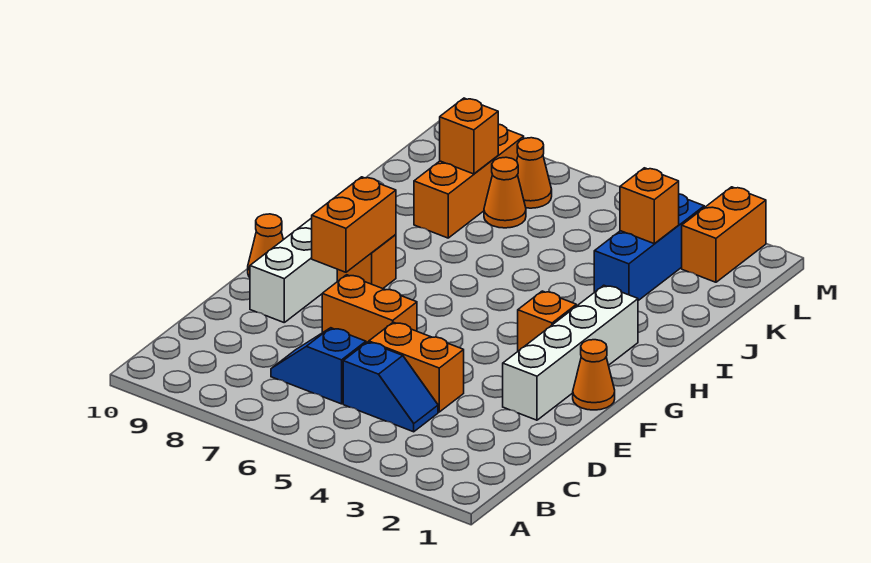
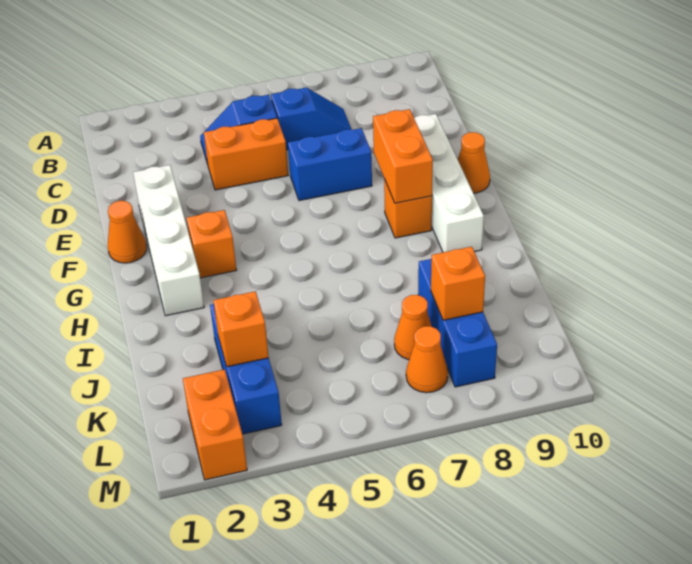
orange 1x2 brick [322,275,417,343] -> blue 1x2 brick [288,128,372,201]
orange 1x3 brick [414,124,524,238] -> blue 1x3 brick [418,259,497,387]

